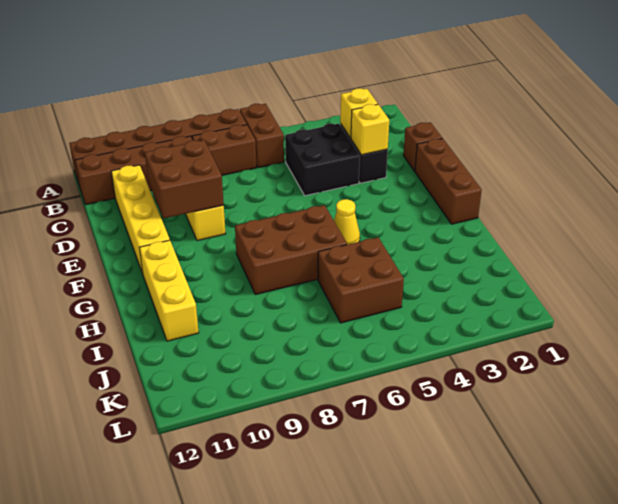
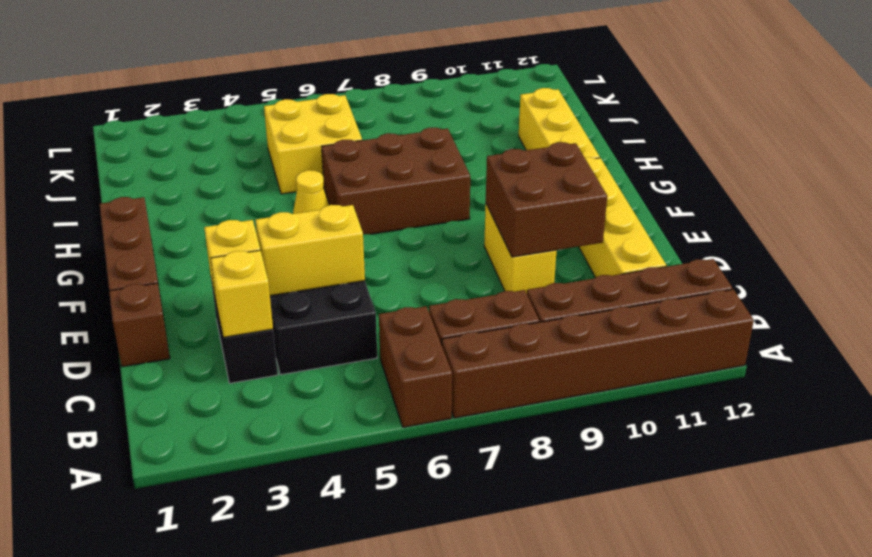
none -> yellow 1x2 brick [255,205,365,296]
brown 2x2 brick [318,237,404,323] -> yellow 2x2 brick [264,94,362,194]

